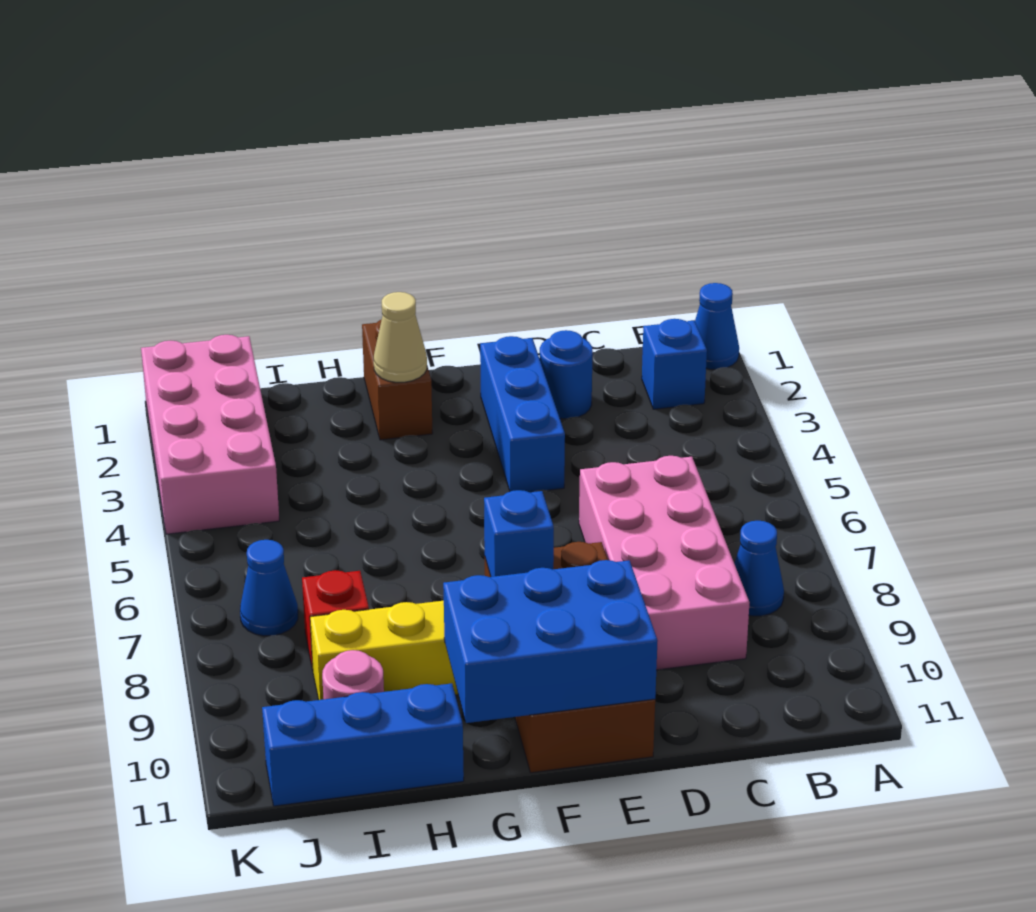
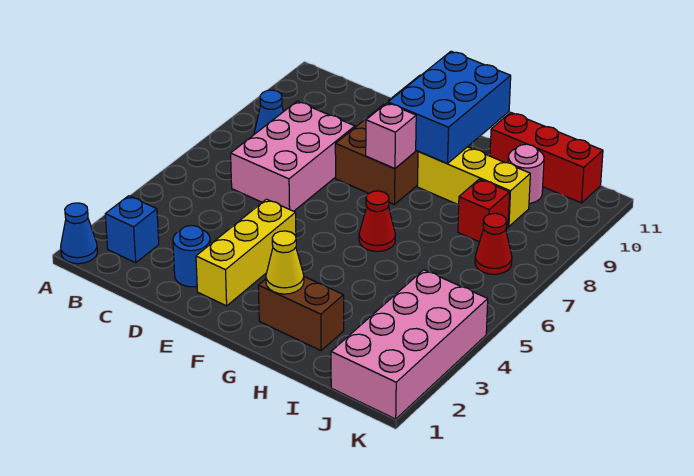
pink 2x4 brick [579,456,750,670] -> pink 2x3 brick [231,101,355,211]
blue 1x3 brick [480,336,565,492] -> yellow 1x3 brick [196,199,296,306]
blue 2x3 brick [443,560,658,723] -> blue 2x3 brick turned to [388,51,511,164]
blue 1x1 brick [484,490,554,577] -> pink 1x1 brick [366,103,416,169]
brown 1x2 brick [362,319,433,440] -> brown 1x2 brick turned to [258,277,344,351]
tan 1x1 cone [374,292,427,382] -> yellow 1x1 cone [266,231,304,294]
none -> red 1x1 cone [359,191,395,252]
blue 1x3 brick [262,683,464,806] -> red 1x3 brick [490,112,603,203]
blue 1x1 cone [240,540,298,636] -> red 1x1 cone [475,213,512,274]

